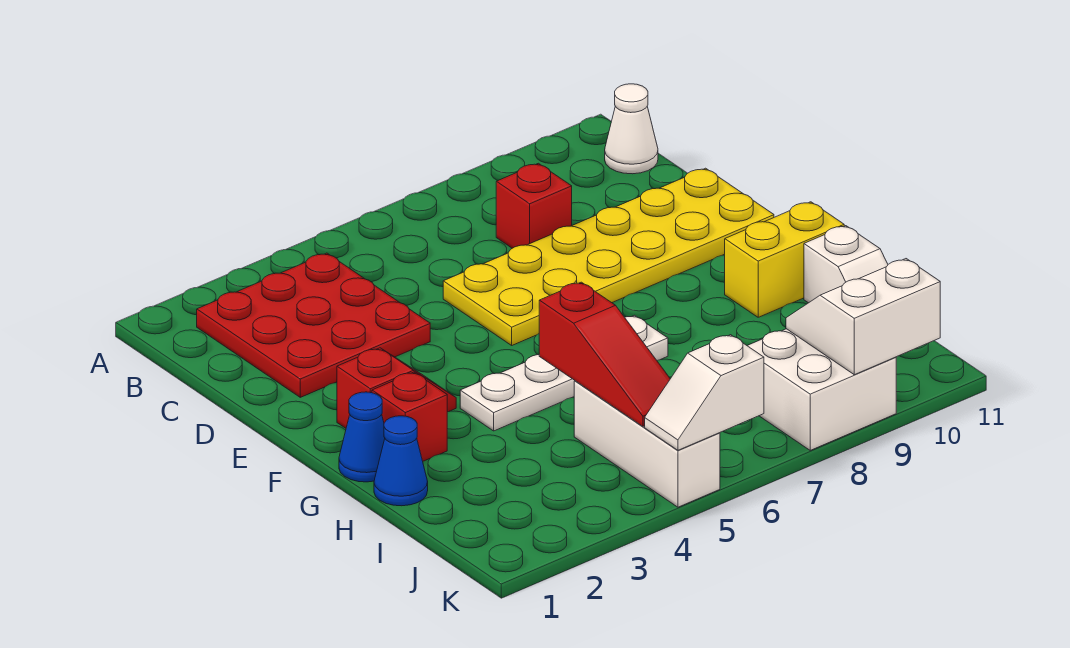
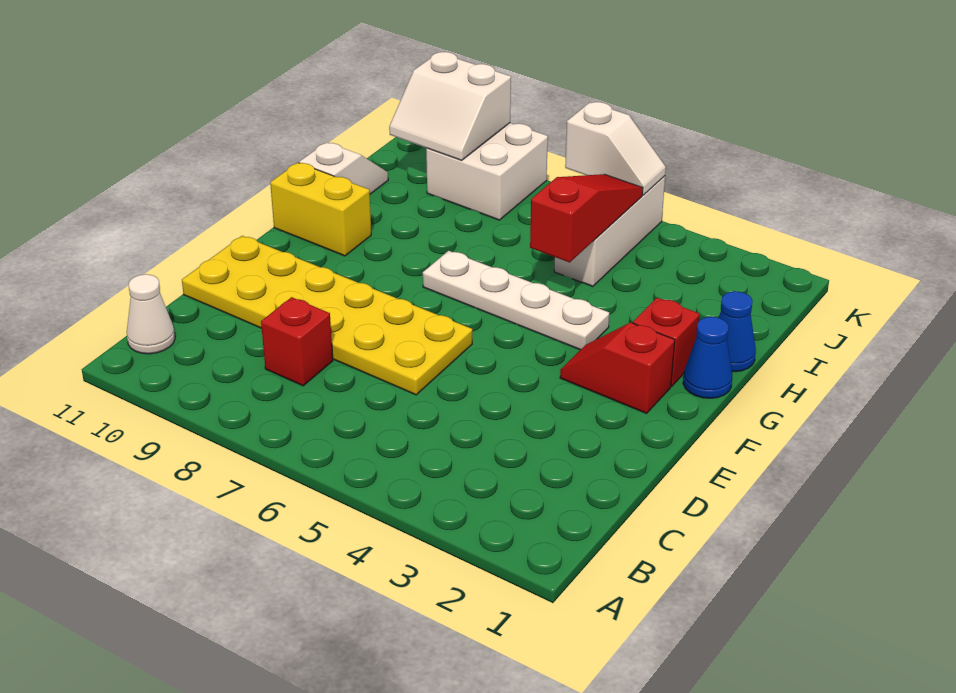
red 3x3 plate [197,253,430,397] -> none

